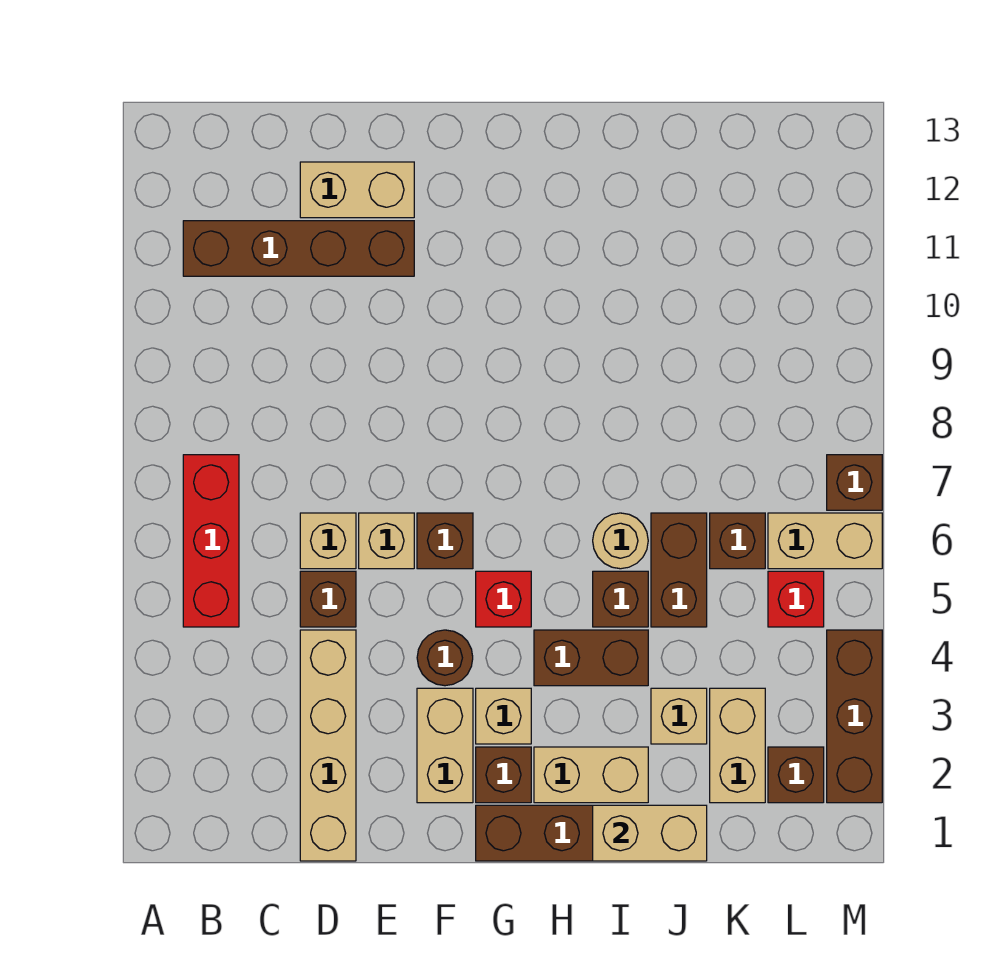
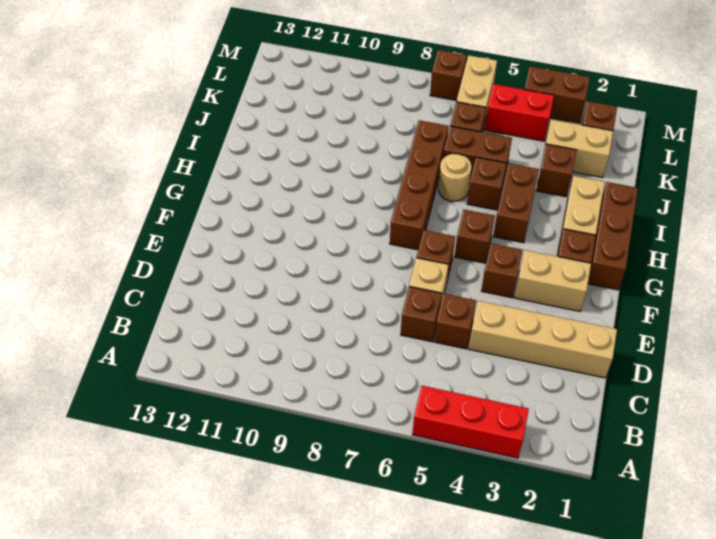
red 1x3 brick [183,455,239,627] -> red 1x3 brick moved to [412,386,529,458]
brown 1x4 brick [183,221,414,276] -> brown 1x4 brick moved to [390,120,448,250]
tan 1x1 brick [300,513,356,569] -> brown 1x1 brick [401,287,442,342]
tan 1x2 brick [300,162,414,218] -> none
brown 1x1 round brick [417,630,473,686] -> brown 1x1 brick [481,243,523,298]
tan 1x1 brick [476,688,531,744] -> none
red 1x1 brick [476,571,531,627] -> brown 1x1 brick [455,210,495,263]
tan 1x2 brick [593,805,707,861] -> none
tan 1x1 brick [651,688,707,744] -> brown 1x1 brick [536,144,576,197]
red 1x1 brick [768,571,824,627] -> red 1x2 brick [485,84,554,141]
brown 1x3 brick [827,630,882,803] -> brown 1x2 brick [524,66,590,123]

